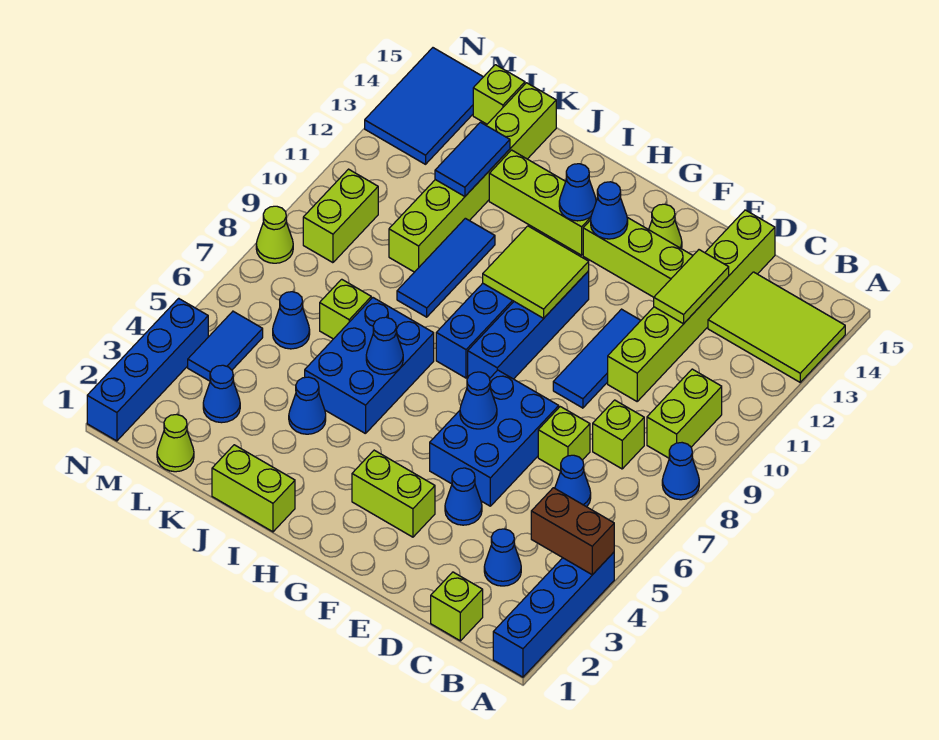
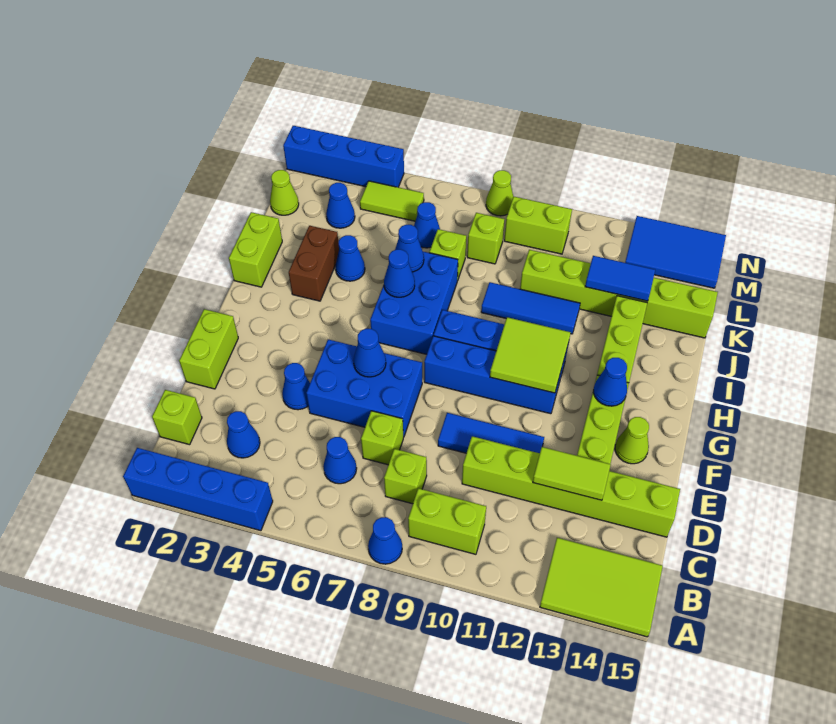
brown 1x2 brick [531,488,614,575] -> brown 1x2 brick moved to [289,226,339,301]
lime 2x3 tile [708,272,845,382] -> lime 2x3 tile turned to [540,538,663,637]
lime 1x2 brick [352,450,435,537] -> lime 1x2 brick moved to [179,309,238,389]
blue 1x1 cone [559,164,596,221] -> blue 1x1 cone moved to [395,225,424,272]
blue 2x3 brick [305,298,434,434] -> blue 2x3 brick turned to [370,252,458,354]
lime 1x1 brick [473,65,525,124] -> lime 1x1 brick moved to [467,213,504,264]
blue 1x2 tile [188,311,263,381] -> lime 1x2 tile [360,181,424,221]

